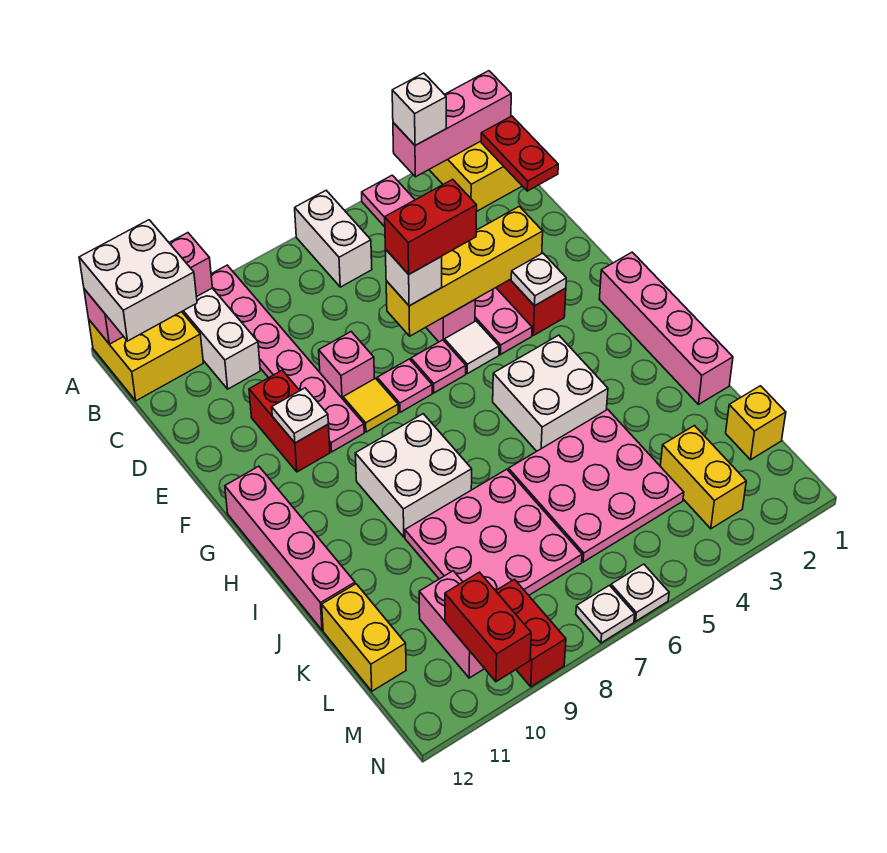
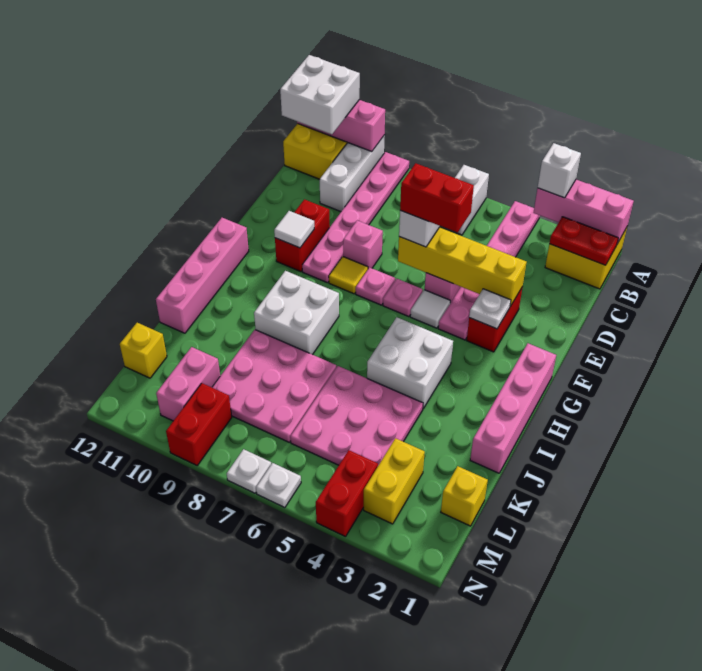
red 1x2 plate [481,116,558,191] -> red 1x2 plate turned to [549,217,618,265]
white 1x1 plate [272,388,328,443] -> white 1x1 tile [274,211,314,248]
yellow 1x2 brick [322,584,406,691] -> yellow 1x1 brick [120,323,167,378]
red 1x2 brick [445,572,531,682] -> red 1x2 brick moved to [316,450,378,537]

